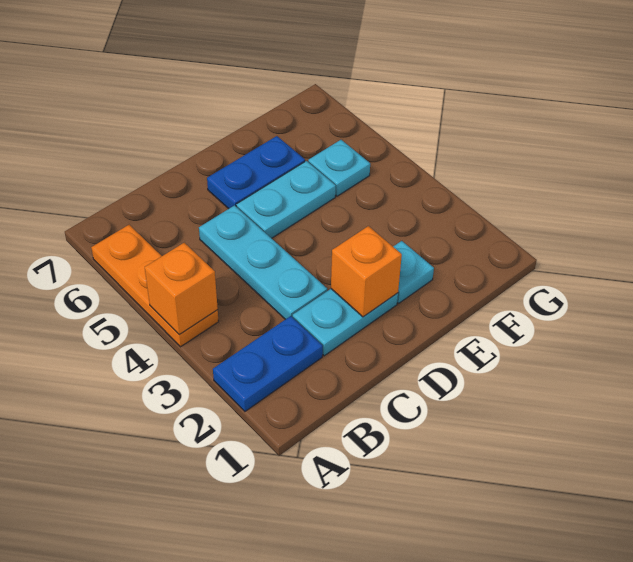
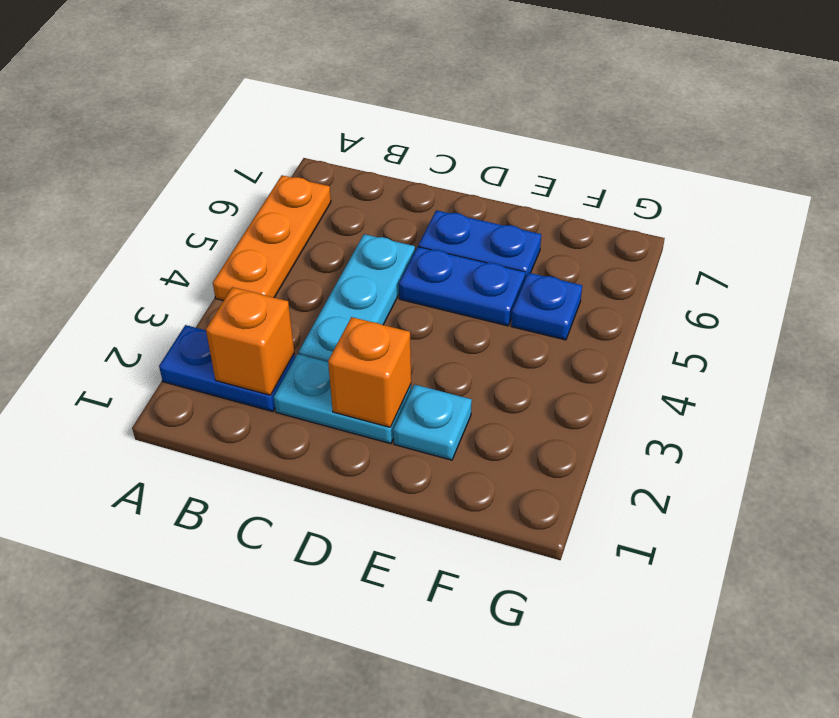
orange 1x1 brick [145,243,218,335] -> orange 1x1 brick moved to [206,287,294,395]
cyan 1x2 plate [236,161,336,238] -> blue 1x2 plate [399,247,525,326]
cyan 1x1 plate [308,140,370,196] -> blue 1x1 plate [511,273,582,340]

